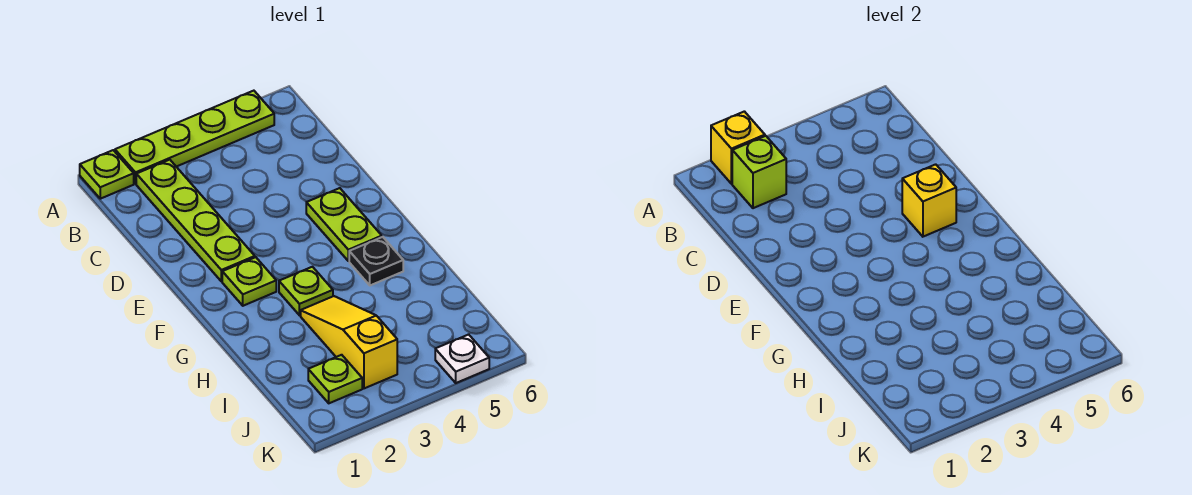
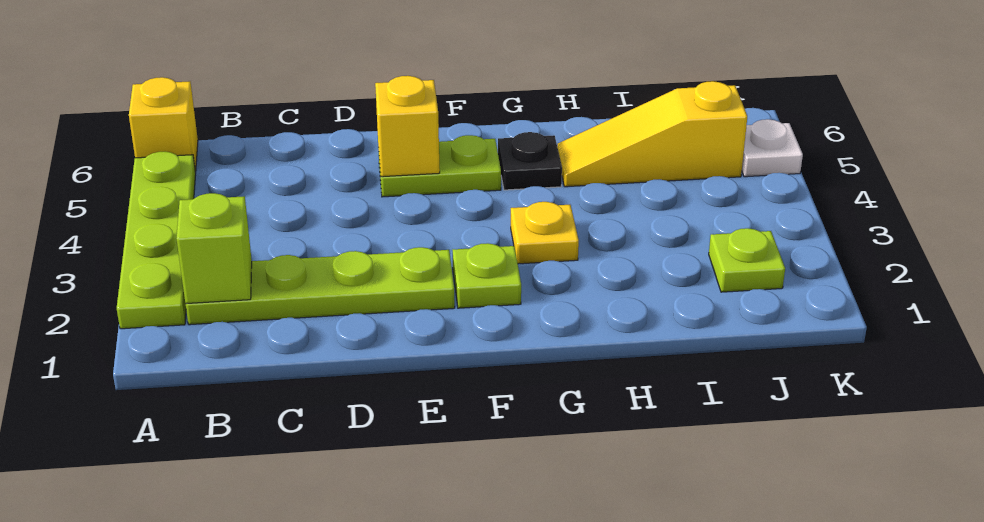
lime 1x1 plate [80,150,134,199] -> none
yellow 1x1 brick [711,111,765,184] -> yellow 1x1 brick moved to [129,77,198,172]
lime 1x1 plate [279,267,333,315] -> yellow 1x1 plate [511,202,579,264]
yellow 1x3 slope [301,296,397,388] -> yellow 1x3 slope moved to [557,81,747,187]

